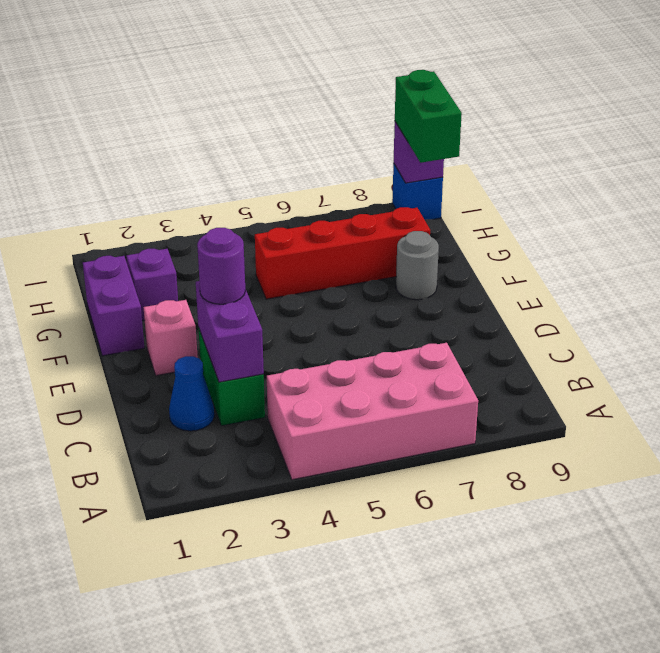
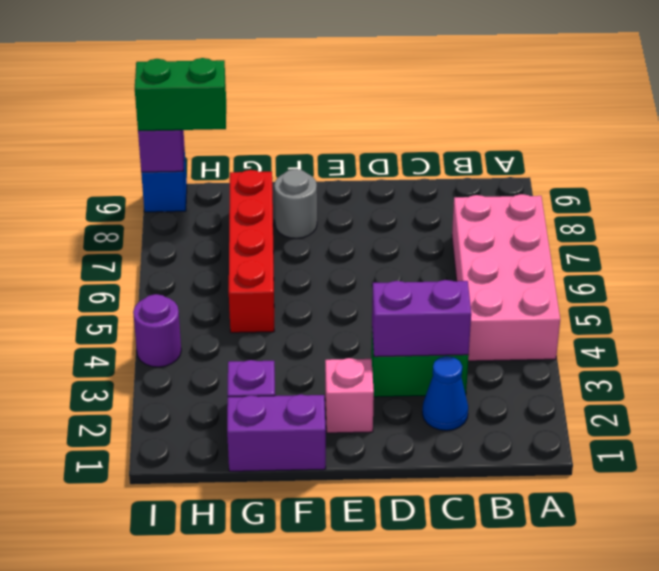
purple 1x1 round brick [197,228,245,304] -> purple 1x1 round brick moved to [133,294,181,367]

